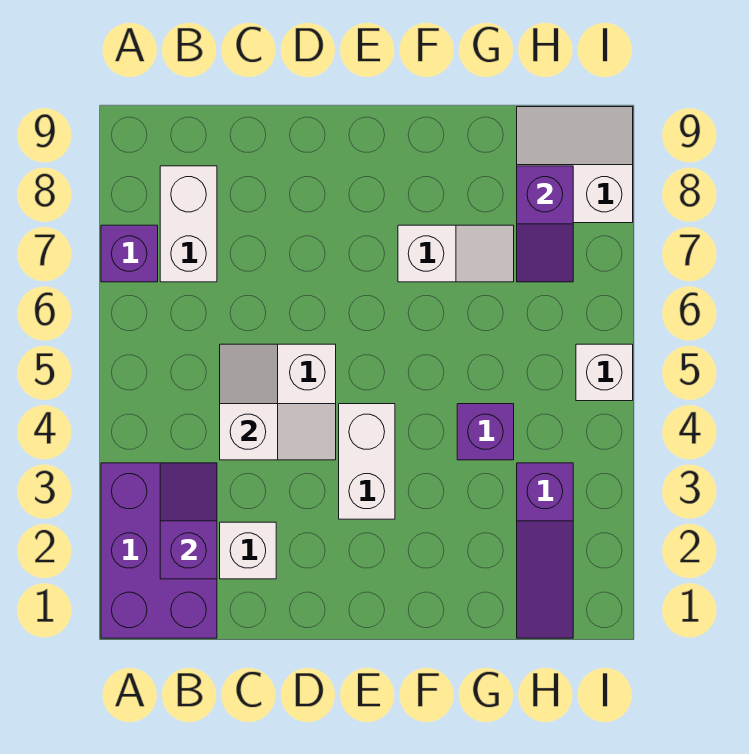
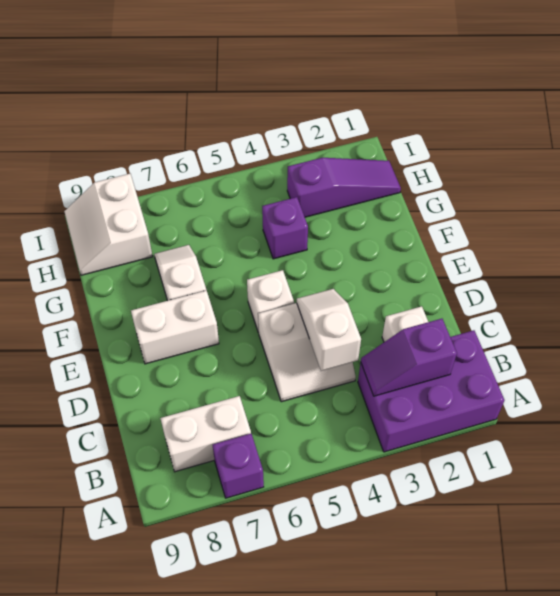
white 1x2 brick [339,404,395,519] -> white 1x2 brick moved to [131,290,219,364]
purple 1x2 slope [517,166,573,282] -> none
white 1x1 brick [576,344,633,401] -> white 1x1 brick moved to [247,270,294,333]

